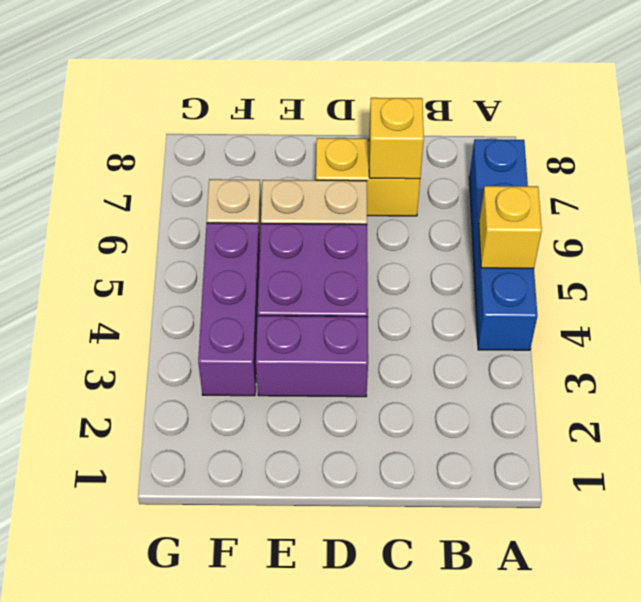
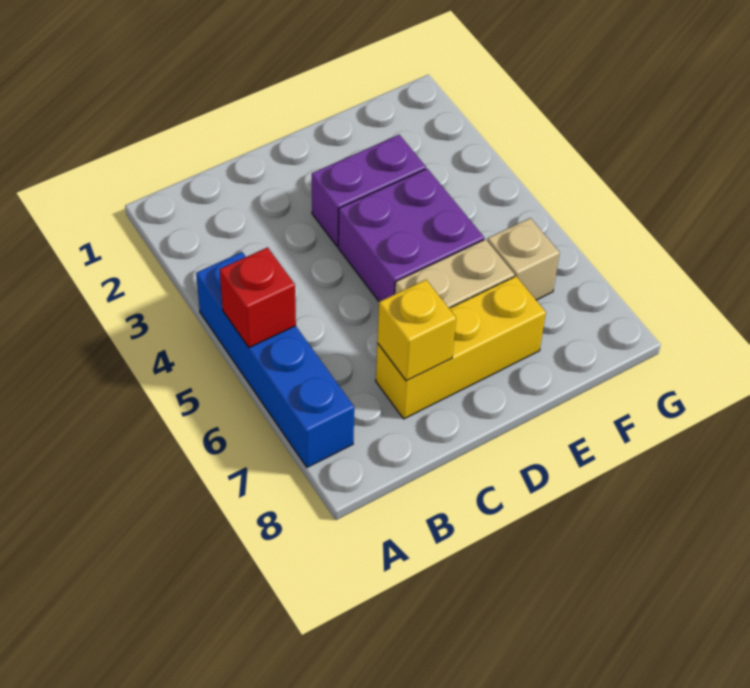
yellow 1x1 brick [479,186,542,268] -> red 1x1 brick [220,247,296,348]
yellow 1x2 brick [316,138,420,216] -> yellow 1x3 brick [376,276,546,419]
purple 1x3 brick [198,223,260,396] -> none

